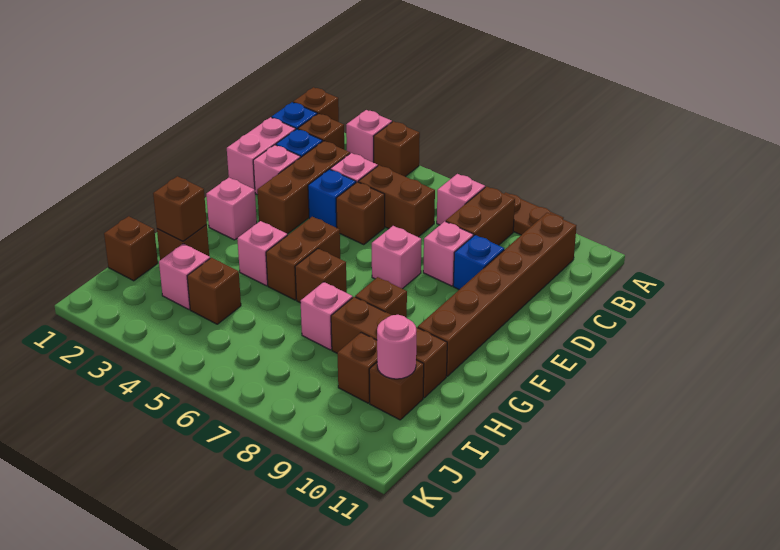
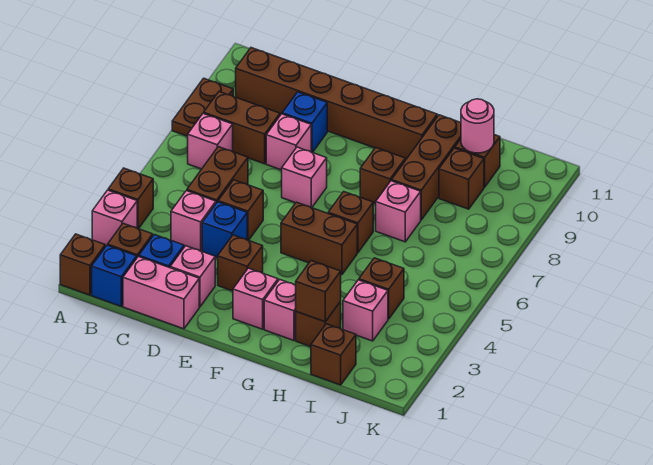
brown 1x3 brick [257,141,350,234] -> brown 1x1 brick [218,235,263,291]
pink 1x1 brick [237,221,287,286] -> pink 1x1 brick moved to [264,279,296,340]

